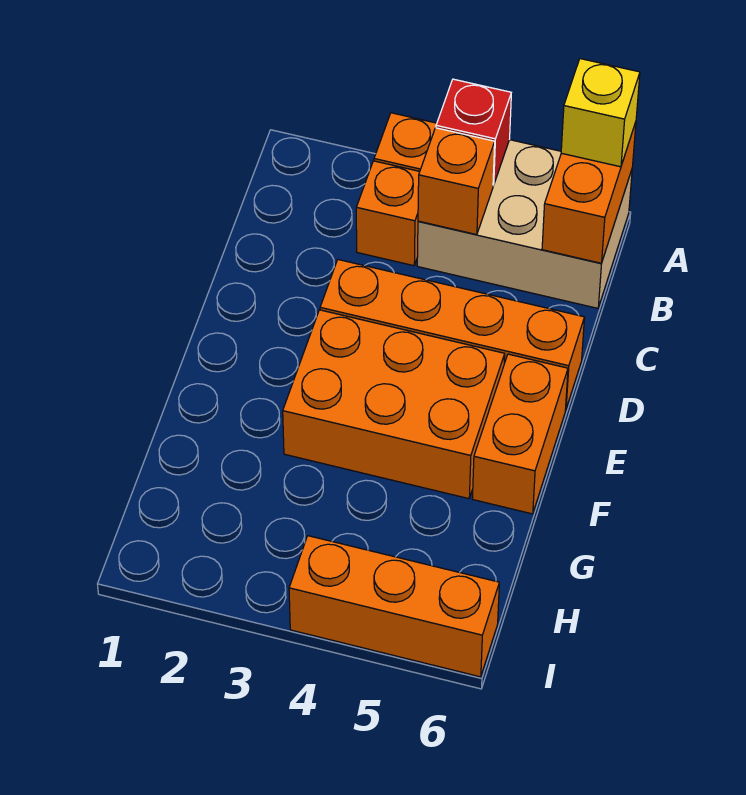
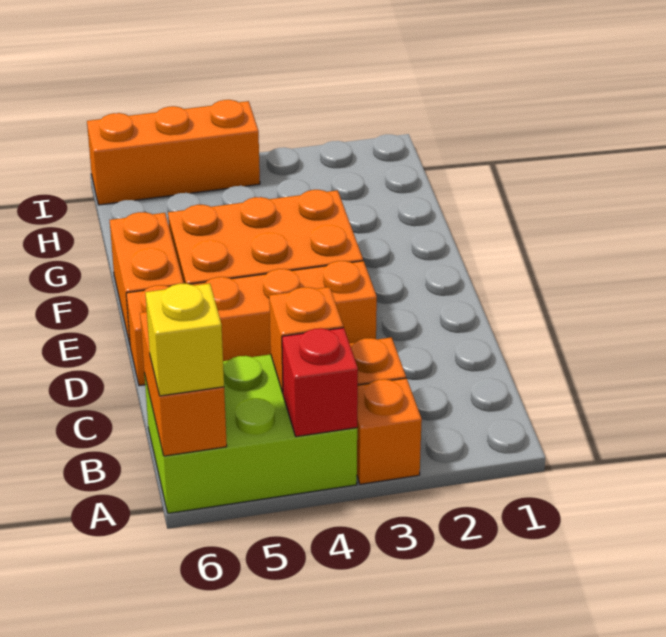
tan 2x3 brick [417,140,632,308] -> lime 2x3 brick [144,354,357,513]

